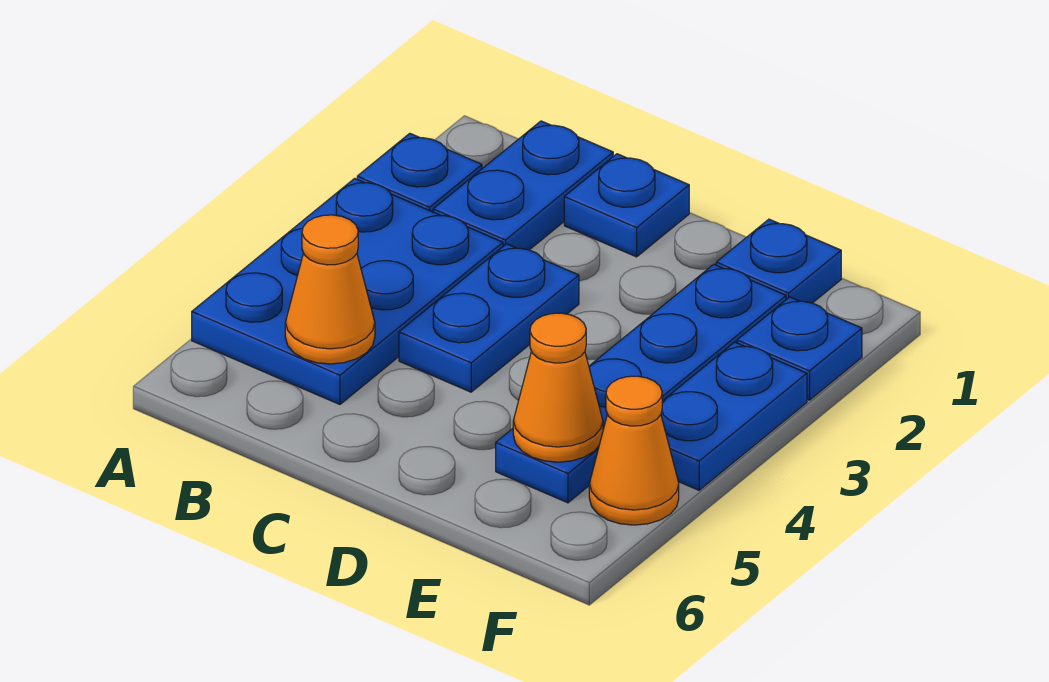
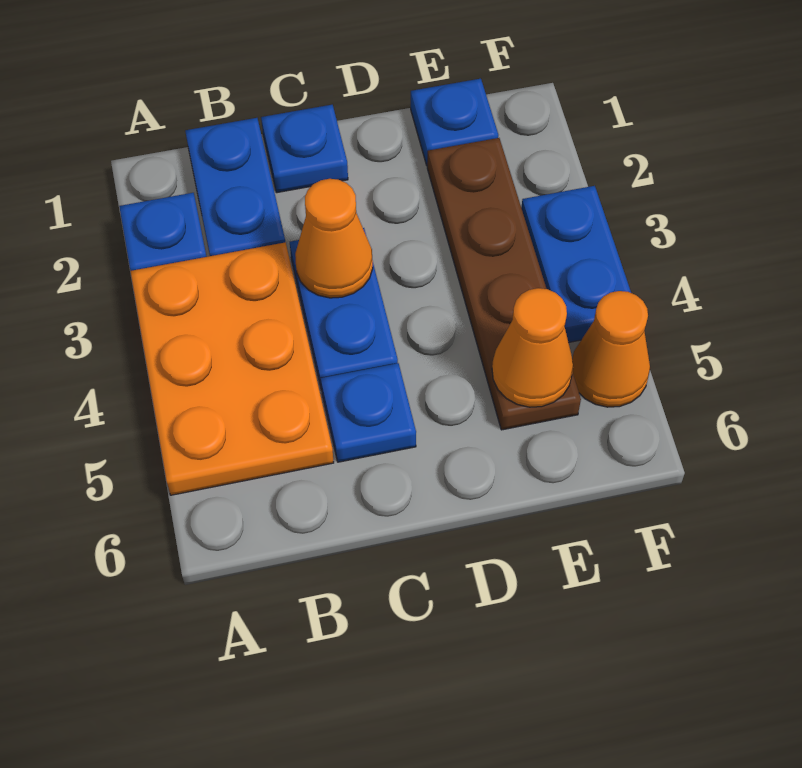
blue 2x3 plate [192,178,503,404] -> orange 2x3 plate [131,242,334,495]
orange 1x1 cone [285,215,375,364] -> orange 1x1 cone moved to [295,179,373,298]
blue 1x4 plate [496,264,786,503] -> brown 1x4 plate [427,138,581,430]
blue 1x1 plate [737,297,862,400] -> blue 1x1 plate moved to [321,363,416,462]

